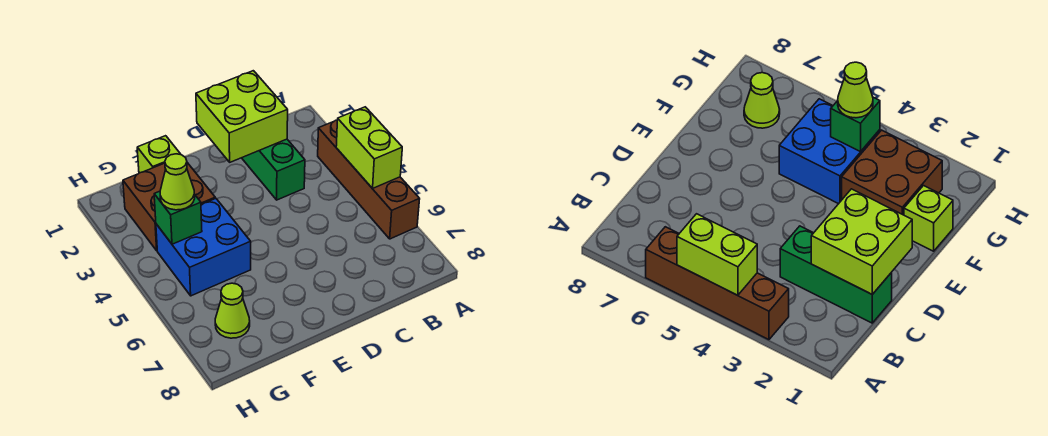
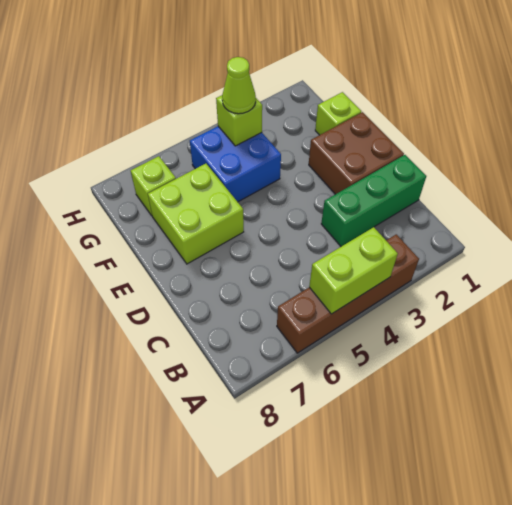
lime 2x2 brick [196,71,288,162] -> lime 2x2 brick moved to [148,164,244,264]
brown 2x2 brick [123,163,215,251] -> brown 2x2 brick moved to [309,112,404,194]
green 1x1 brick [154,191,202,244] -> lime 1x1 brick [216,95,262,146]
lime 1x1 cone [215,283,250,338] -> lime 1x1 brick [131,156,176,216]

